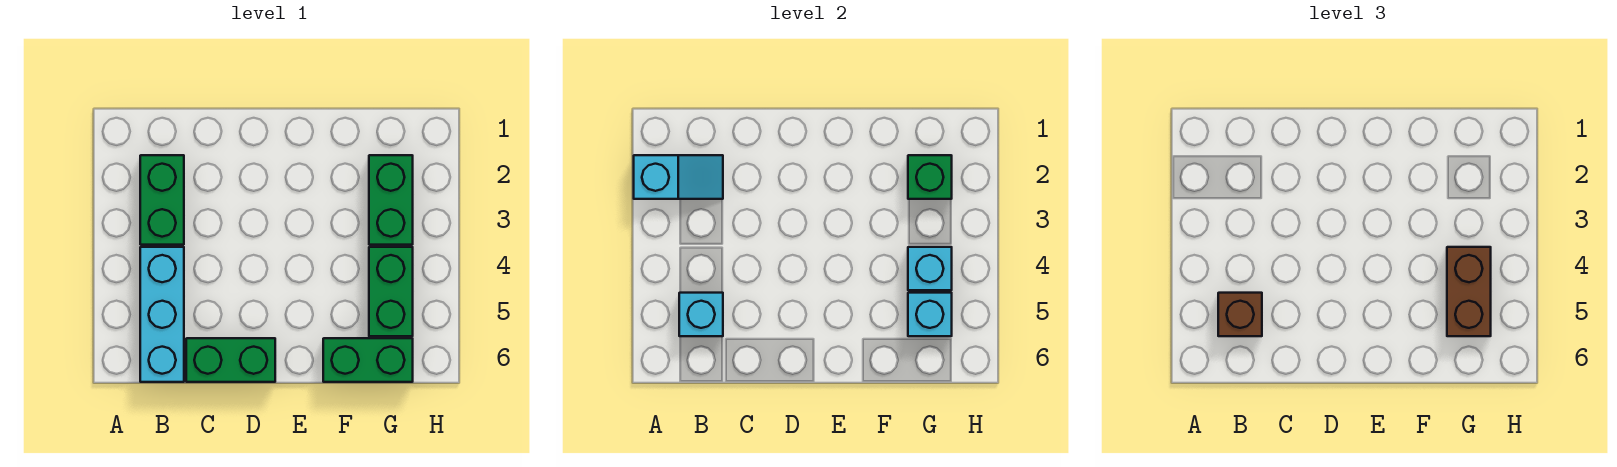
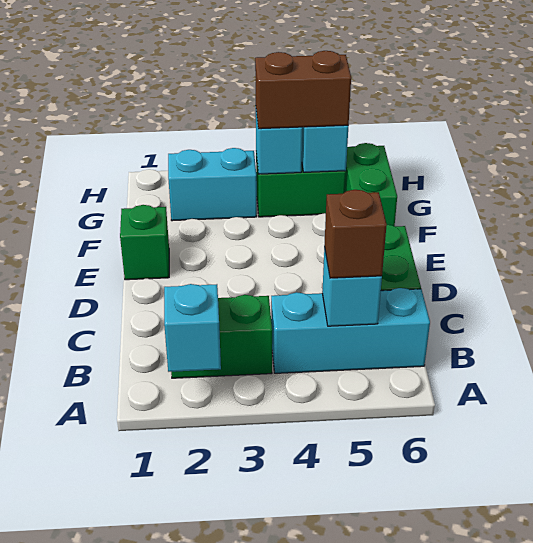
green 1x2 brick [369,155,413,245] -> cyan 1x2 brick [168,148,257,221]
green 1x1 brick [908,155,952,199] -> green 1x1 brick moved to [120,205,169,280]

